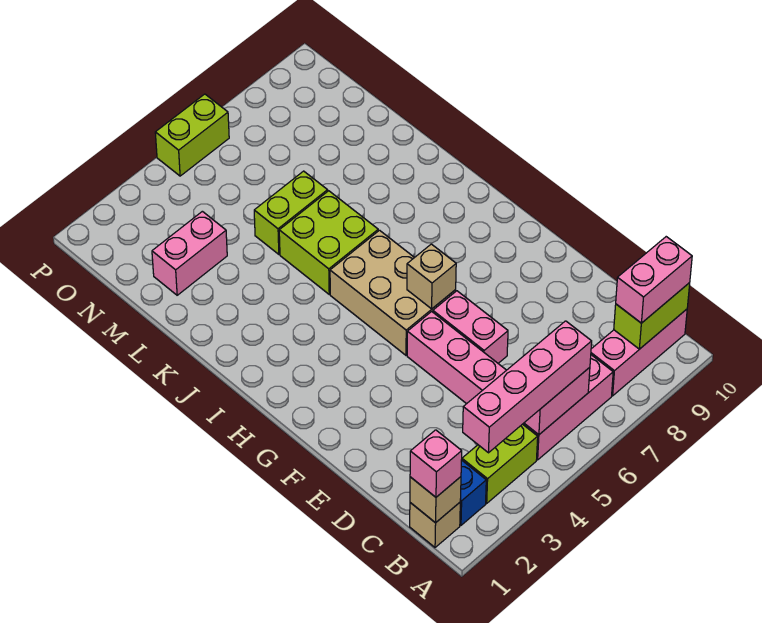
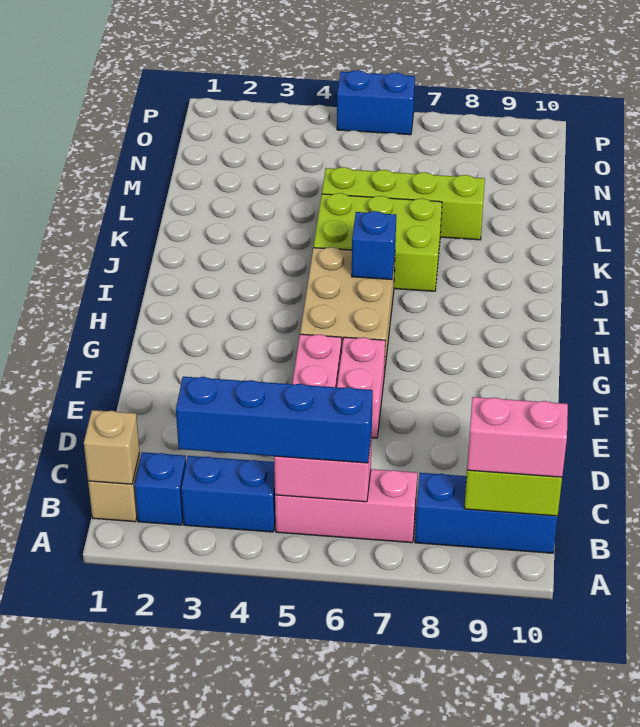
pink 1x1 brick [410,430,462,497] -> none
lime 1x2 brick [462,424,538,503] -> blue 1x2 brick [181,456,276,532]
pink 1x4 brick [463,321,592,453] -> blue 1x4 brick [176,377,373,463]
pink 1x3 brick [591,309,687,396] -> blue 1x3 brick [415,473,558,553]
tan 1x1 brick [407,244,456,309] -> none
none -> blue 1x1 brick [352,211,396,280]
lime 2x2 brick [279,191,378,294] -> lime 2x3 brick [314,193,442,291]
lime 1x2 brick [254,171,328,254] -> lime 1x4 brick [322,167,485,240]
pink 1x2 brick [152,211,227,295] -> none
lime 1x2 brick [155,94,229,176] -> blue 1x2 brick [337,70,415,135]

